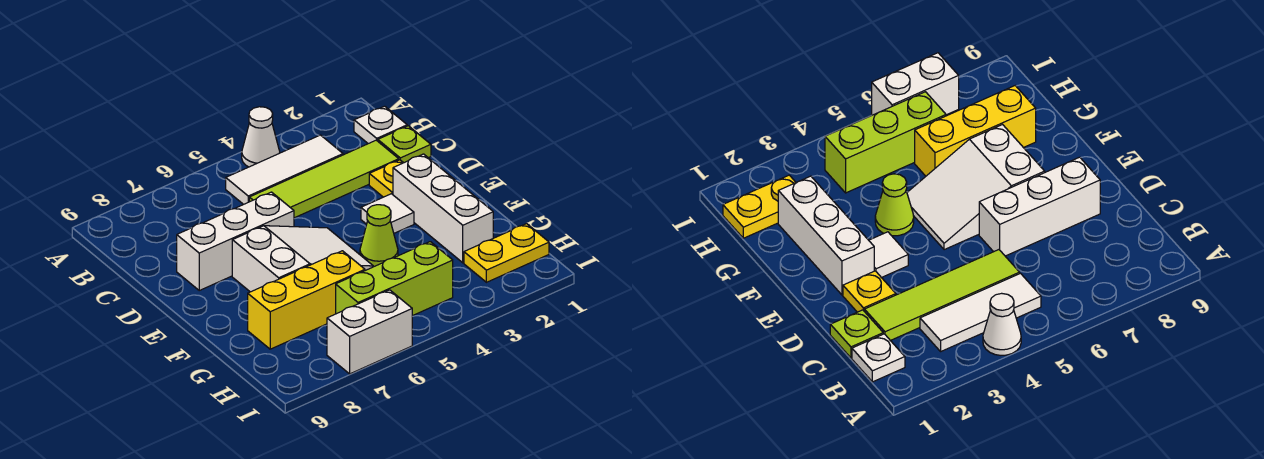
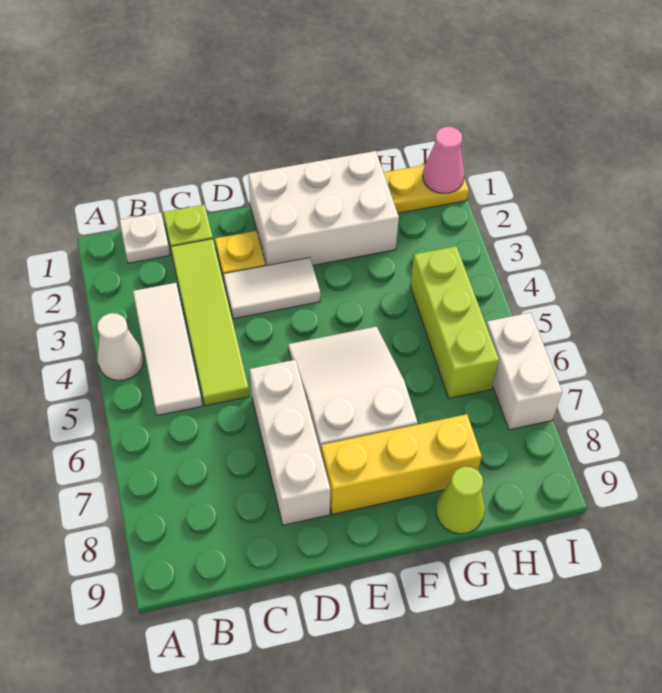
white 1x3 brick [393,154,493,263] -> white 2x3 brick [248,151,399,266]
white 1x1 tile [361,194,414,233] -> white 1x2 tile [224,258,320,319]
lime 1x1 cone [360,205,398,267] -> lime 1x1 cone moved to [436,467,485,534]
yellow 1x3 brick [248,251,365,349] -> yellow 1x3 brick turned to [321,414,482,514]
yellow 1x2 plate [464,224,549,282] -> yellow 1x2 plate turned to [384,165,469,213]
none -> pink 1x1 cone [423,127,465,193]

